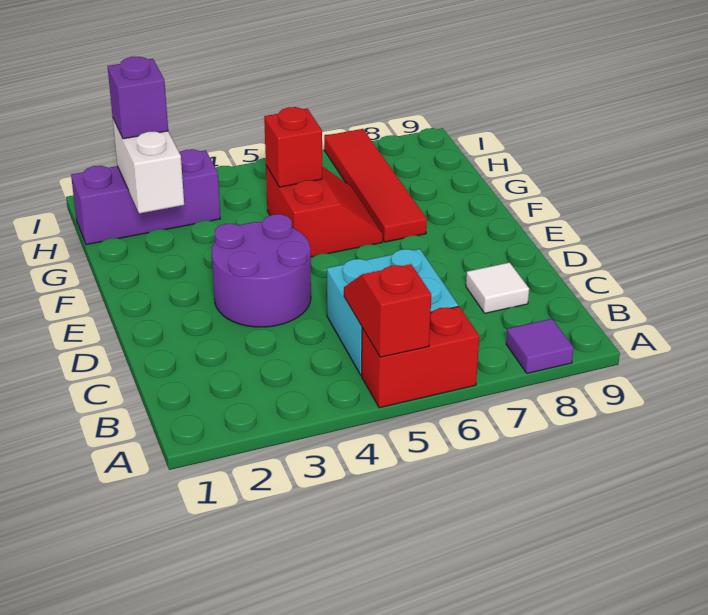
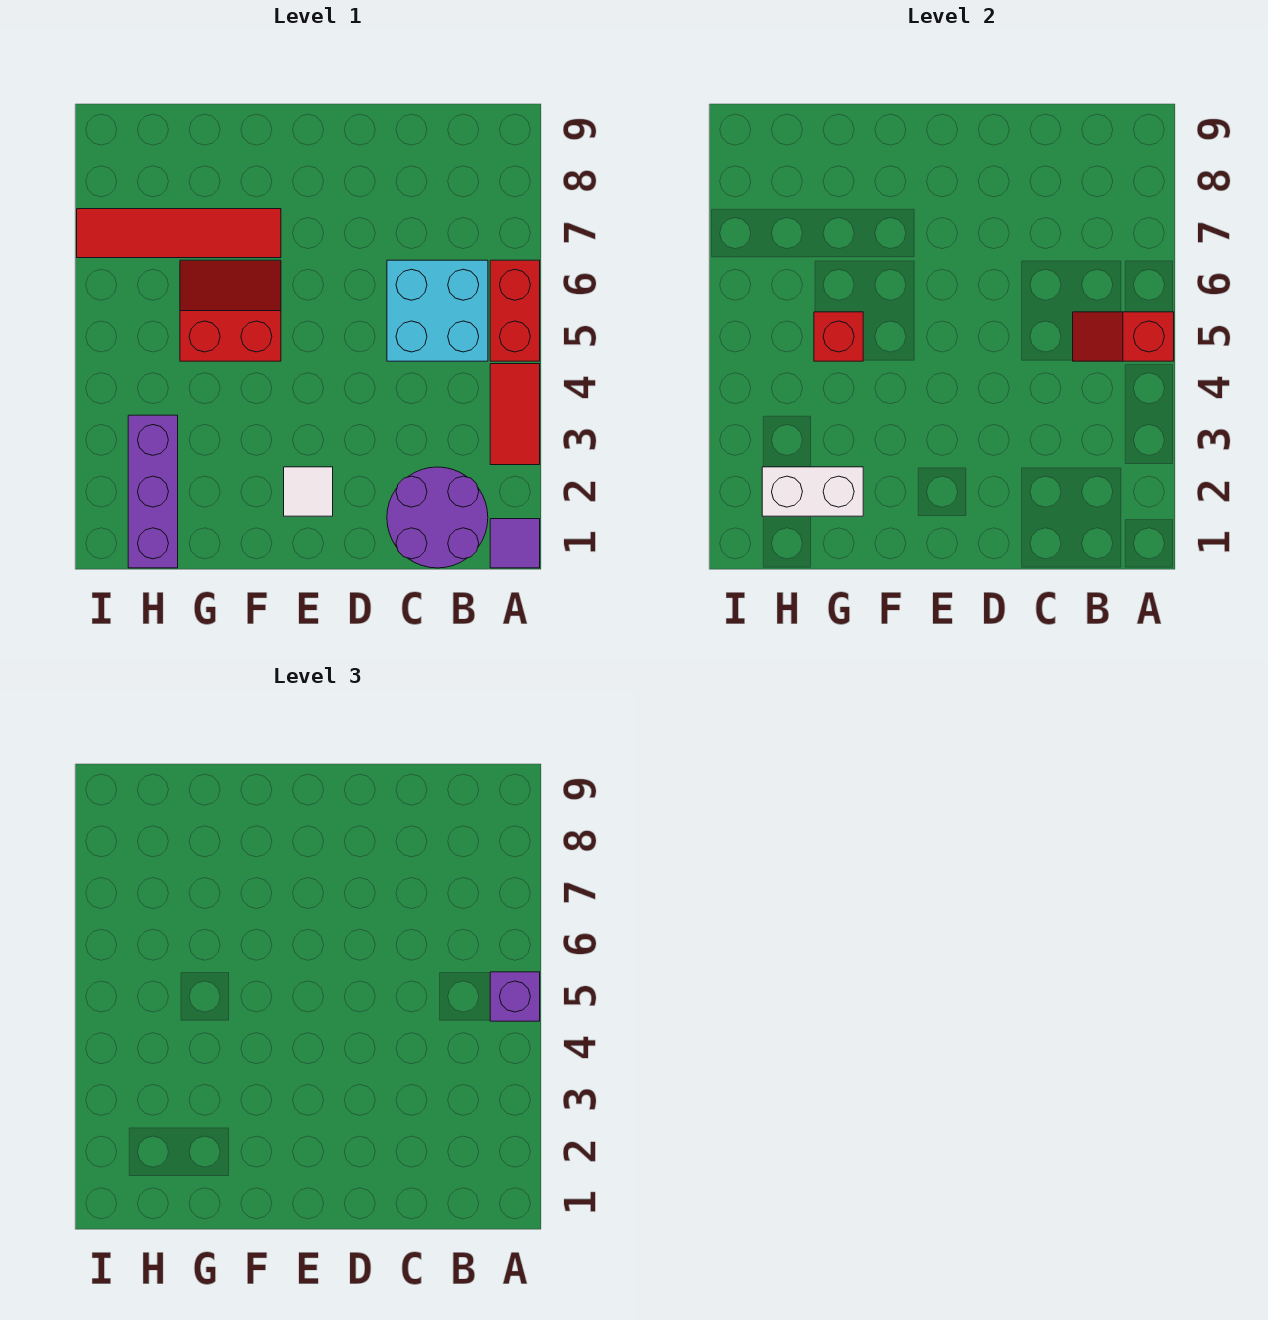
none -> red 1x2 tile [490,364,540,465]
purple 1x1 tile [506,319,574,373] -> purple 1x1 tile moved to [490,519,540,568]
white 1x1 tile [466,263,529,313] -> white 1x1 tile moved to [284,467,333,516]
purple 2x2 round brick [212,214,311,327] -> purple 2x2 round brick moved to [387,467,488,568]
purple 1x1 brick [108,57,168,139] -> purple 1x1 brick moved to [490,972,540,1021]

